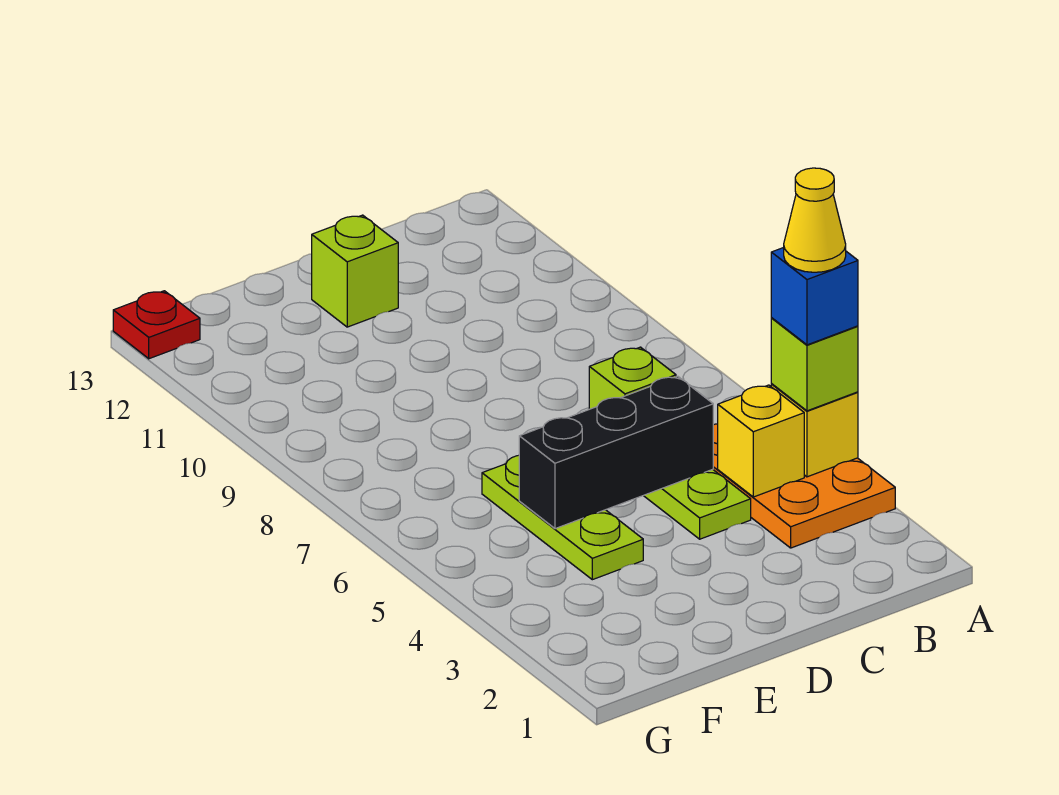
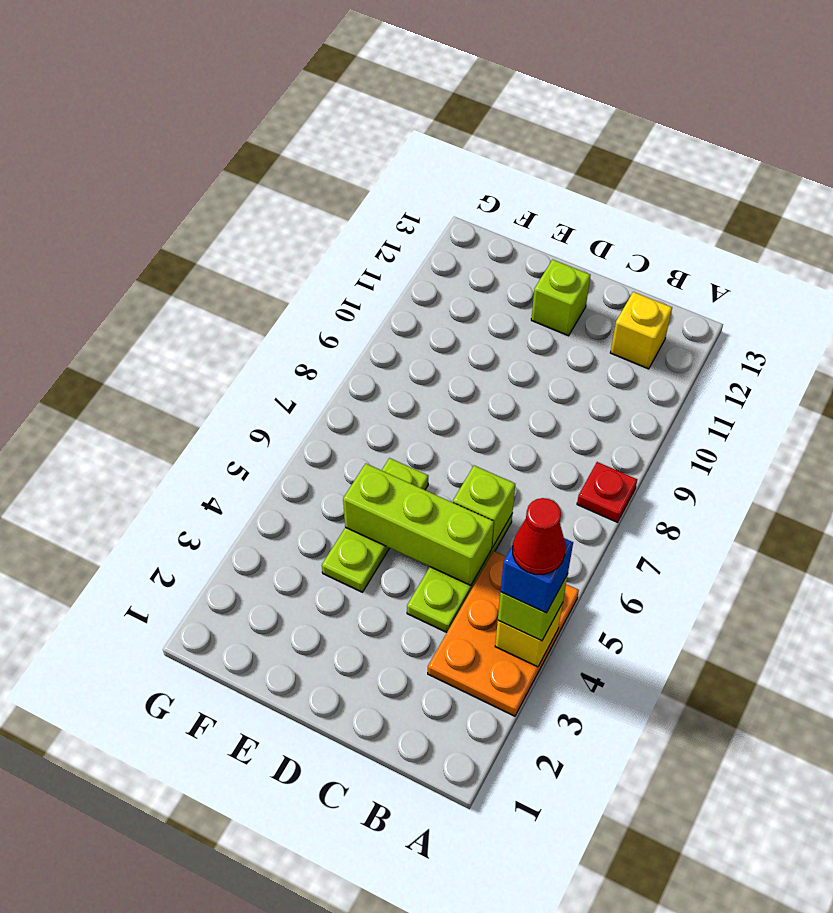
yellow 1x1 cone [784,168,846,272] -> red 1x1 cone [513,498,566,575]
yellow 1x1 brick [718,385,804,497] -> yellow 1x1 brick moved to [610,292,672,369]
black 1x3 brick [519,376,713,529] -> lime 1x3 brick [343,463,494,586]
red 1x1 plate [113,291,200,359] -> red 1x1 plate moved to [577,462,637,522]

